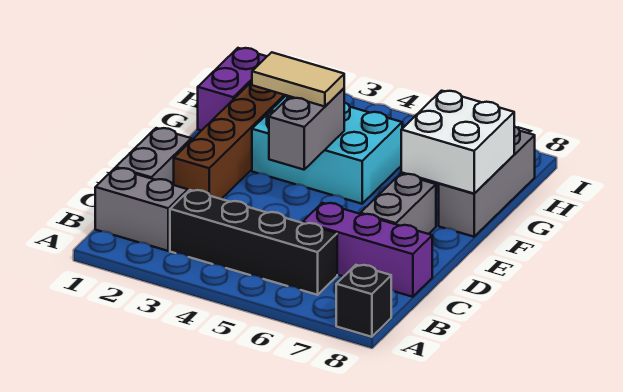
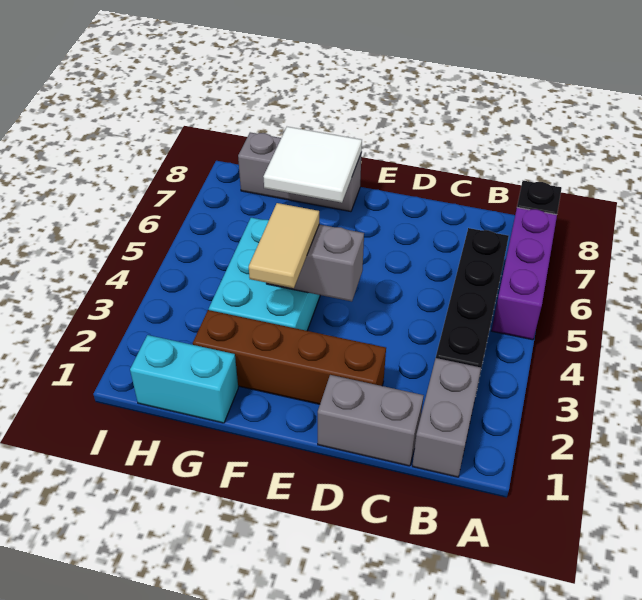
purple 1x3 brick [303,203,432,297] -> purple 1x3 brick moved to [492,208,557,340]
grey 1x2 brick [360,174,436,234] -> none
white 2x2 brick [401,91,514,194] -> white 2x2 tile [263,127,362,203]
purple 1x2 brick [198,48,267,131] -> cyan 1x2 brick [130,335,238,423]

